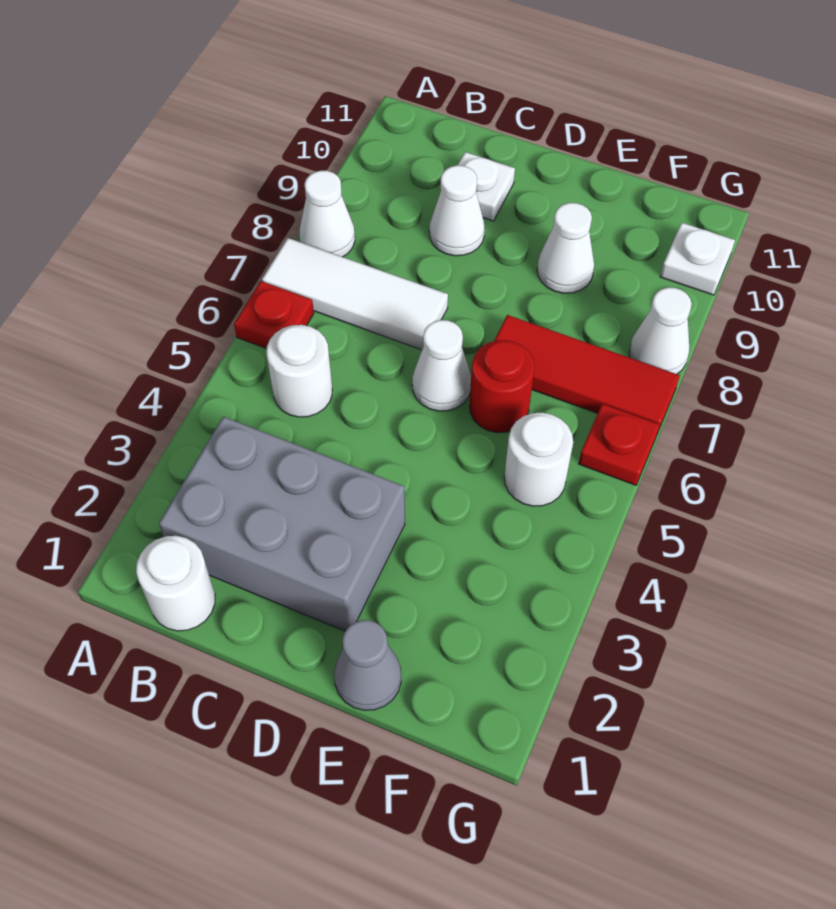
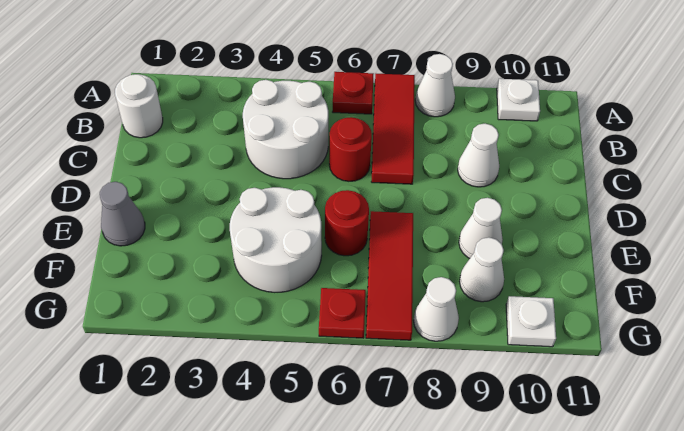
white 1x3 tile [262,238,448,350] -> red 1x3 tile [371,74,415,184]
grey 2x3 brick [159,417,405,631] -> none
white 1x1 round brick [267,325,332,417] -> white 2x2 round brick [243,80,328,179]
none -> red 1x1 round brick [329,117,372,181]
white 1x1 plate [458,152,515,221] -> white 1x1 plate moved to [497,79,540,121]
white 1x1 cone [412,320,471,411] -> white 1x1 cone moved to [460,237,504,302]
white 1x1 round brick [504,413,573,506] -> white 2x2 round brick [230,187,322,292]

